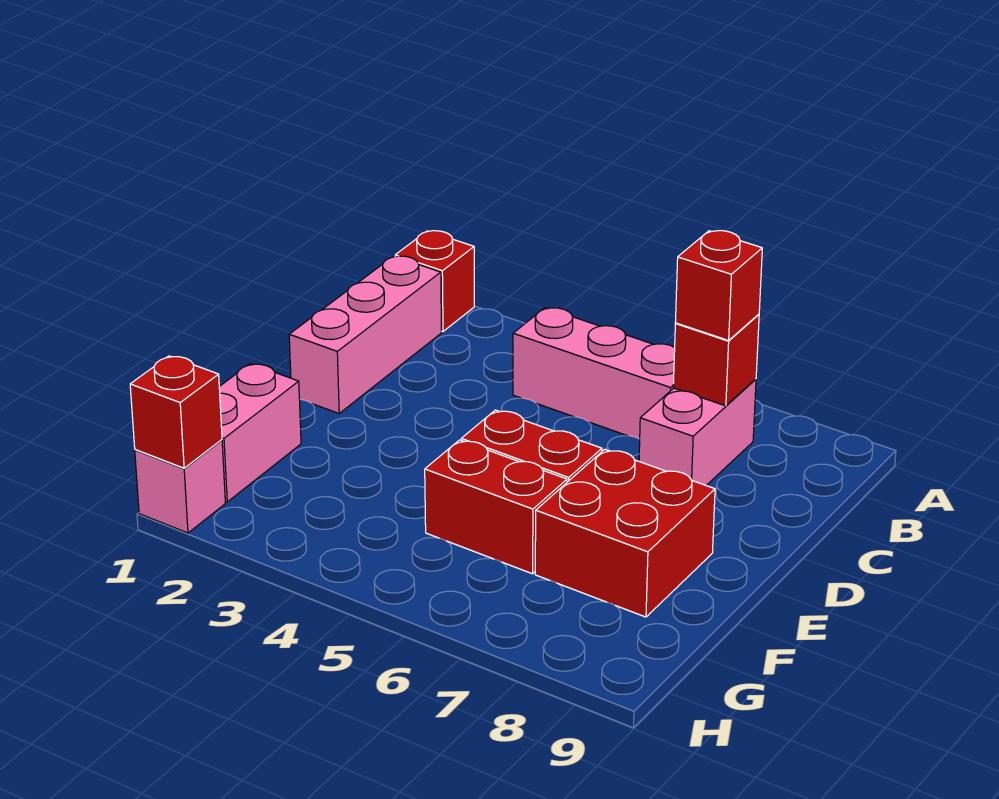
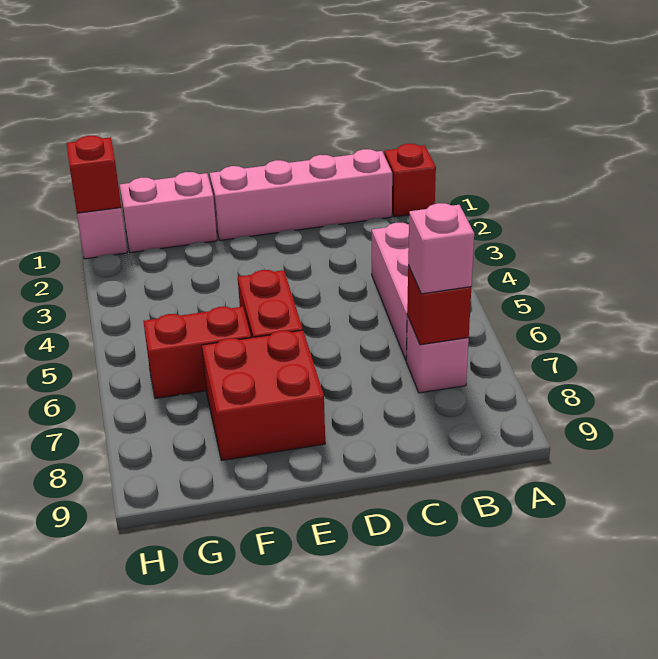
pink 1x3 brick [289,256,441,413] -> pink 1x4 brick [210,149,392,240]
pink 1x2 brick [639,379,756,485] -> pink 1x1 brick [406,316,469,393]
red 1x1 brick [675,231,762,341] -> pink 1x1 brick [408,203,474,294]
red 1x2 brick [425,440,567,574] -> red 1x2 brick turned to [143,307,251,399]

